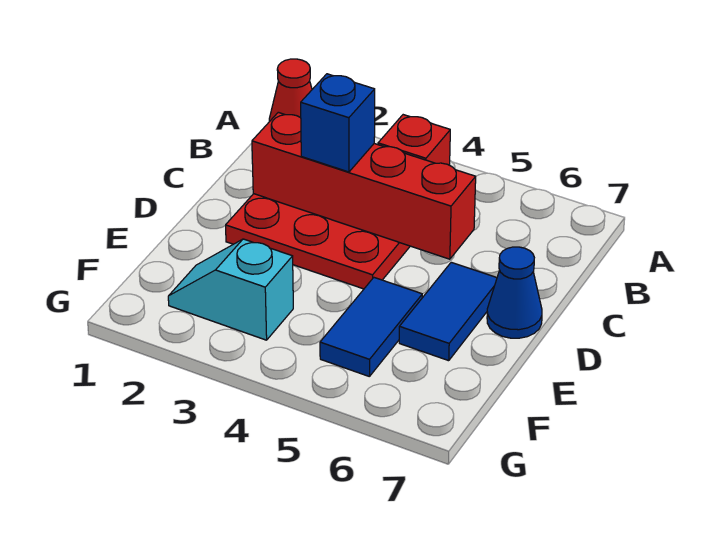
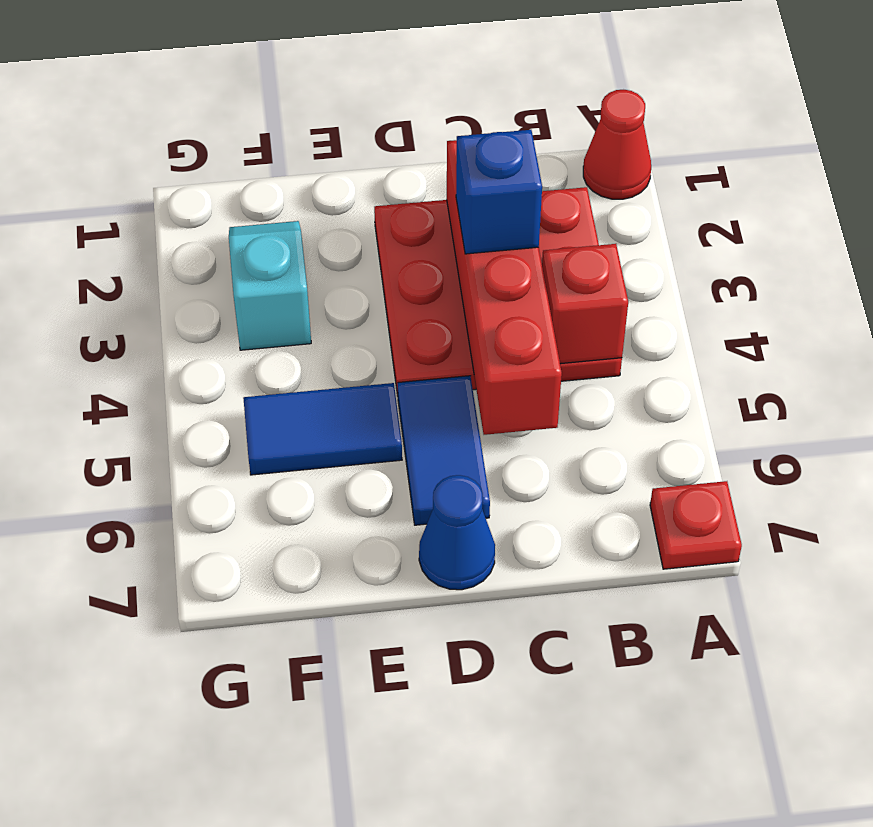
none -> red 1x1 plate [650,481,742,569]
blue 1x2 tile [399,262,497,361] -> blue 1x2 tile turned to [398,376,490,525]

